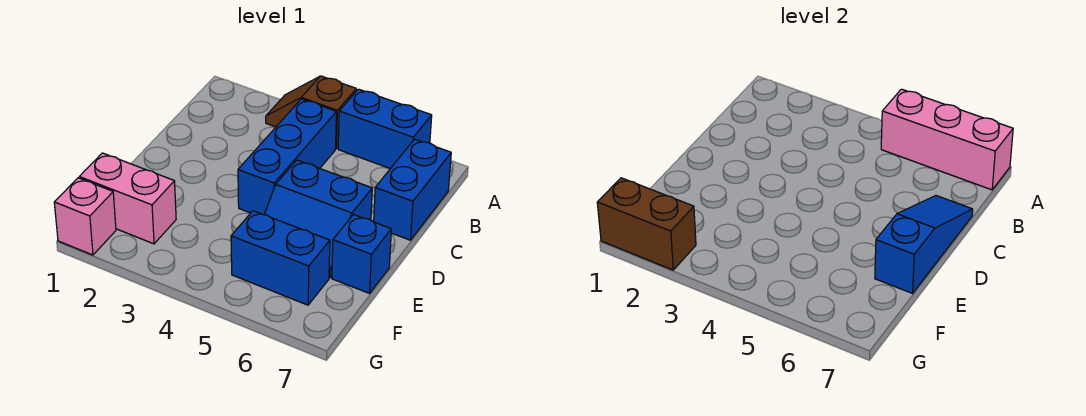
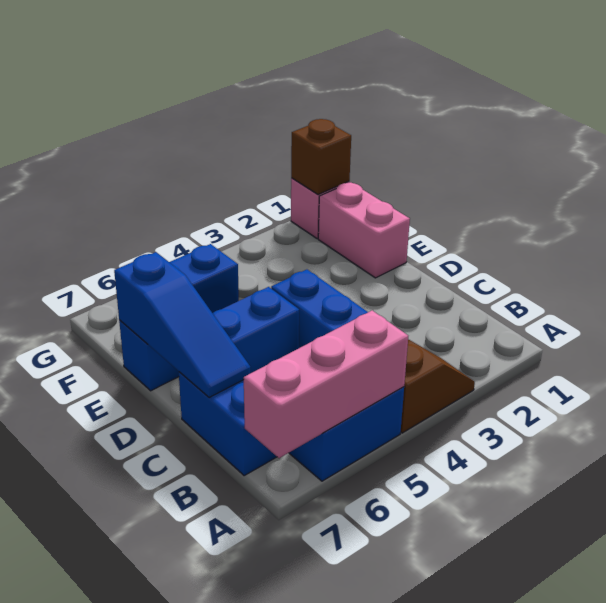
pink 1x2 brick [79,153,176,244] -> pink 1x2 brick turned to [318,182,410,278]
brown 1x2 brick [597,178,696,270] -> brown 1x1 brick [291,119,351,195]

